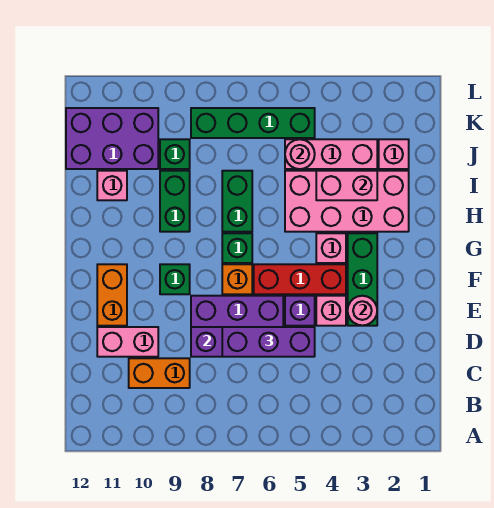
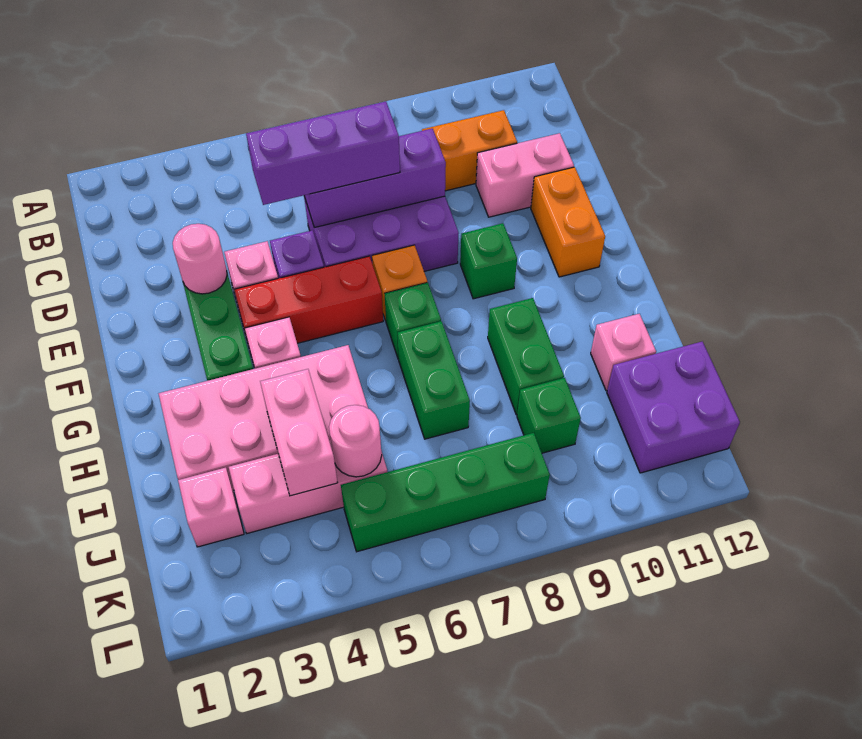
pink 1x2 brick [316,171,377,200] -> pink 1x2 brick turned to [260,369,338,496]
purple 2x3 brick [66,108,158,169] -> purple 2x2 brick [607,342,740,473]

